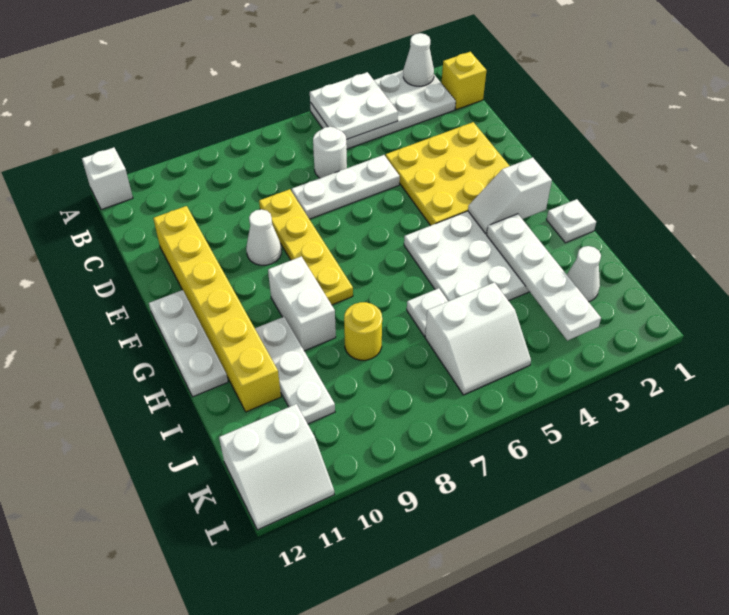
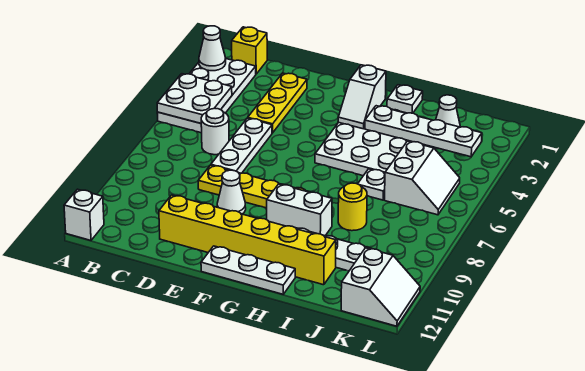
yellow 3x3 plate [386,122,509,226] -> yellow 1x3 plate [248,73,307,133]

